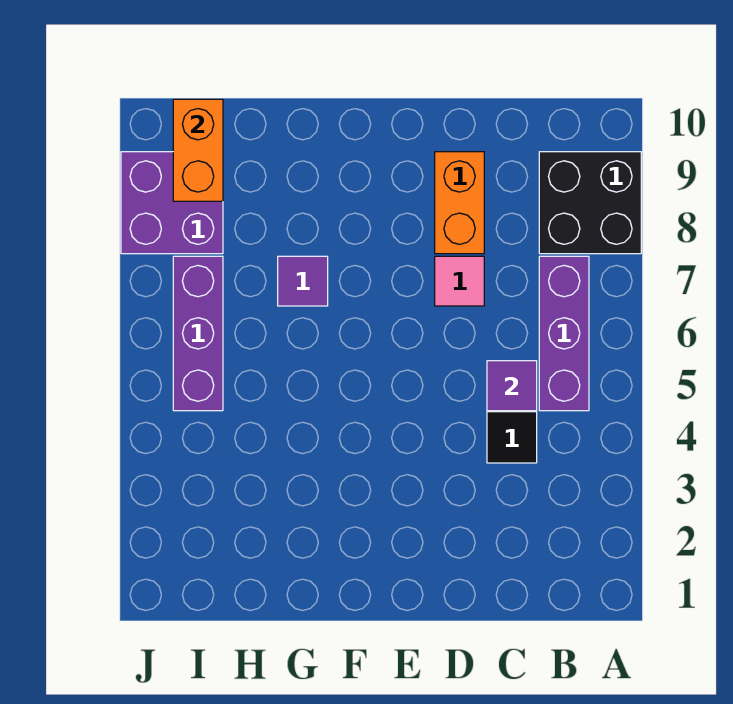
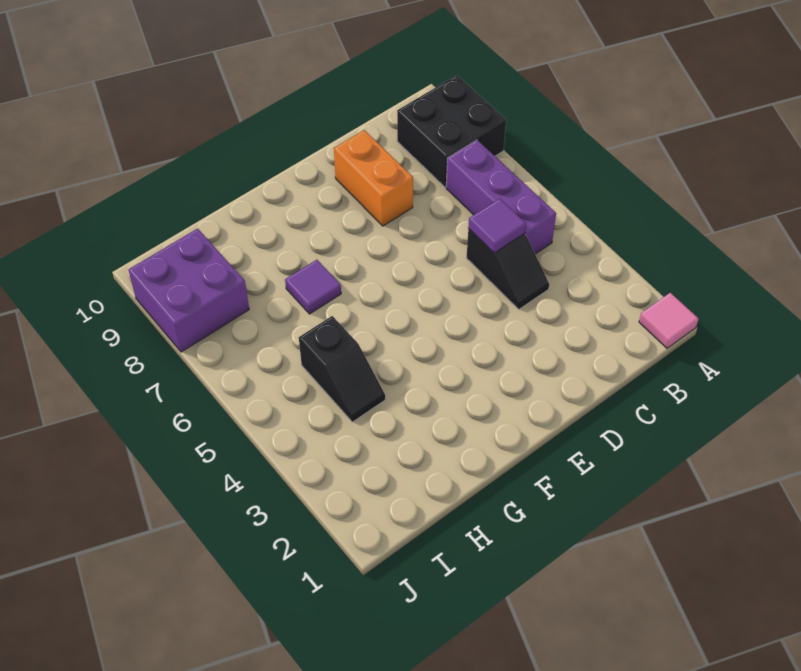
pink 1x1 tile [435,256,484,306] -> pink 1x1 tile moved to [639,293,699,348]
none -> black 1x2 slope [299,316,385,422]
purple 1x3 brick [173,256,223,411] -> none
orange 1x2 brick [173,99,223,201] -> none

